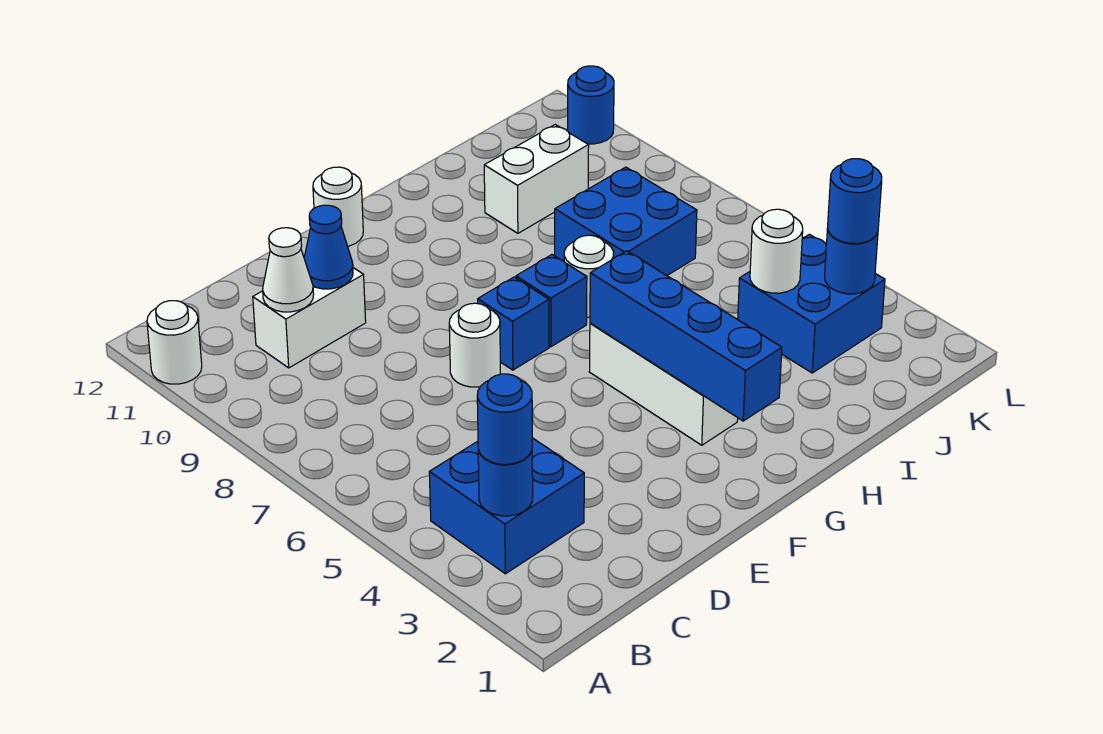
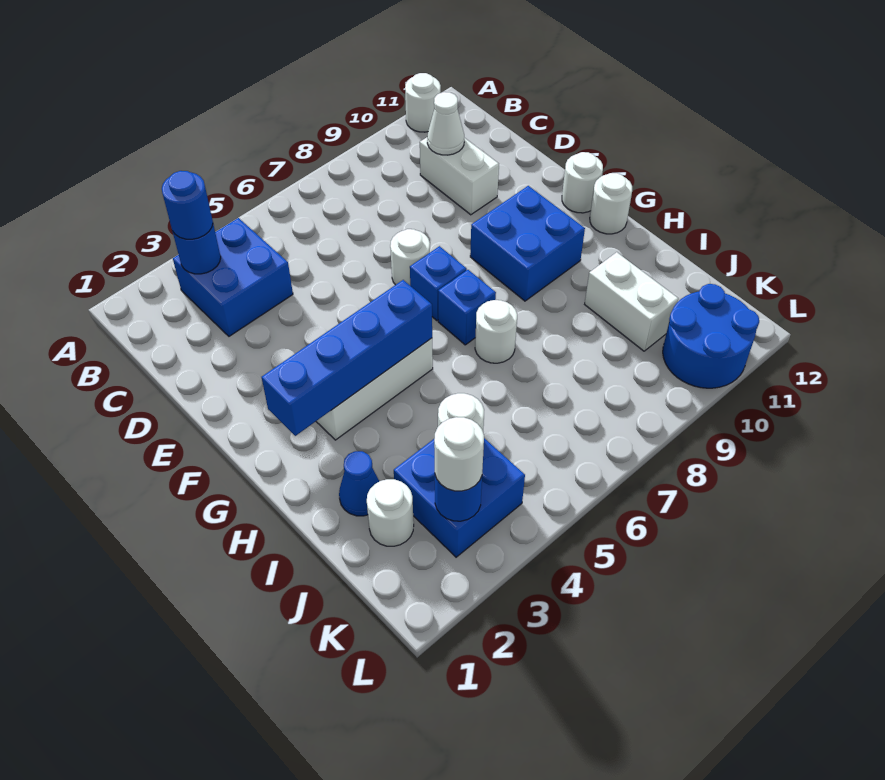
blue 1x1 cone [304,205,353,289] -> blue 1x1 cone moved to [339,451,379,516]
none -> white 1x1 round brick [590,173,632,234]
blue 2x2 brick [555,167,697,275] -> blue 2x2 brick moved to [470,186,585,301]
none -> white 1x1 round brick [367,479,414,546]
blue 1x1 round brick [828,159,882,244] -> white 1x1 round brick [434,417,484,491]
blue 1x1 round brick [567,66,614,144] -> blue 2x2 round brick [663,284,759,388]

